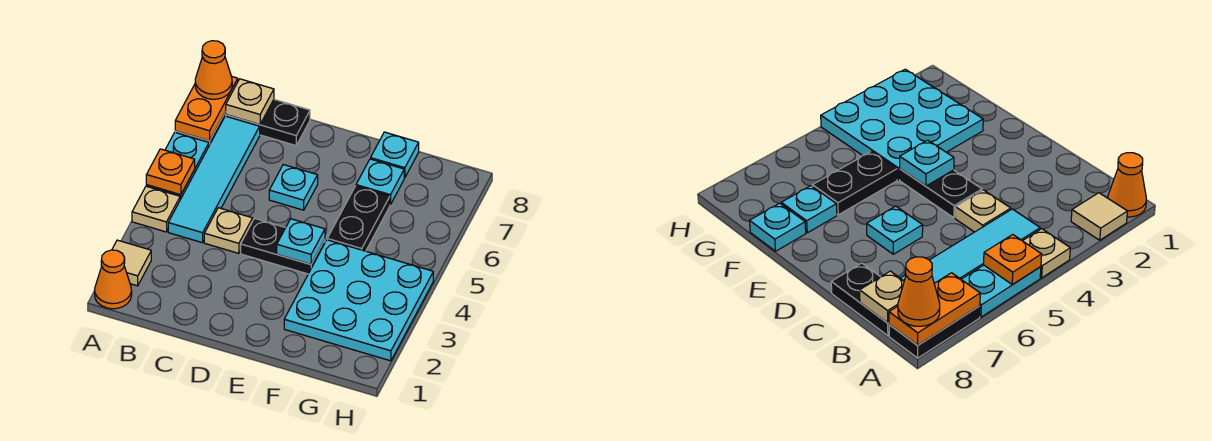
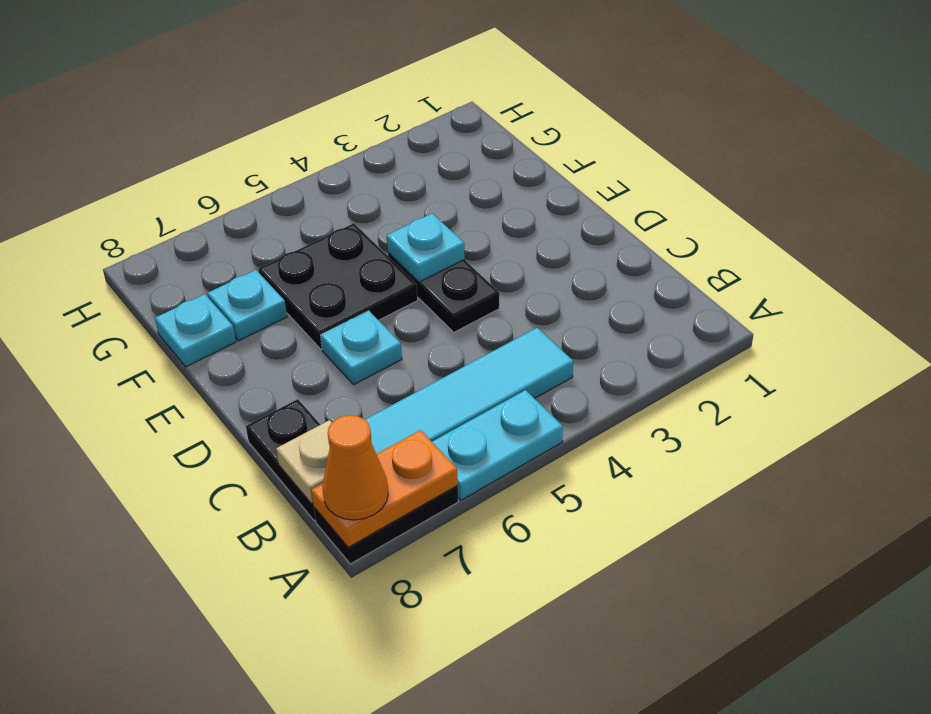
orange 1x1 cone [95,250,132,309] -> none
tan 1x1 tile [112,240,151,286] -> none
tan 1x1 plate [132,186,180,232] -> none
orange 1x1 plate [146,149,195,195] -> none
tan 1x1 plate [204,208,253,253] -> none
cyan 3x3 plate [284,240,433,361] -> none
black 1x2 plate [327,186,390,251] -> black 2x2 plate [259,223,418,349]

